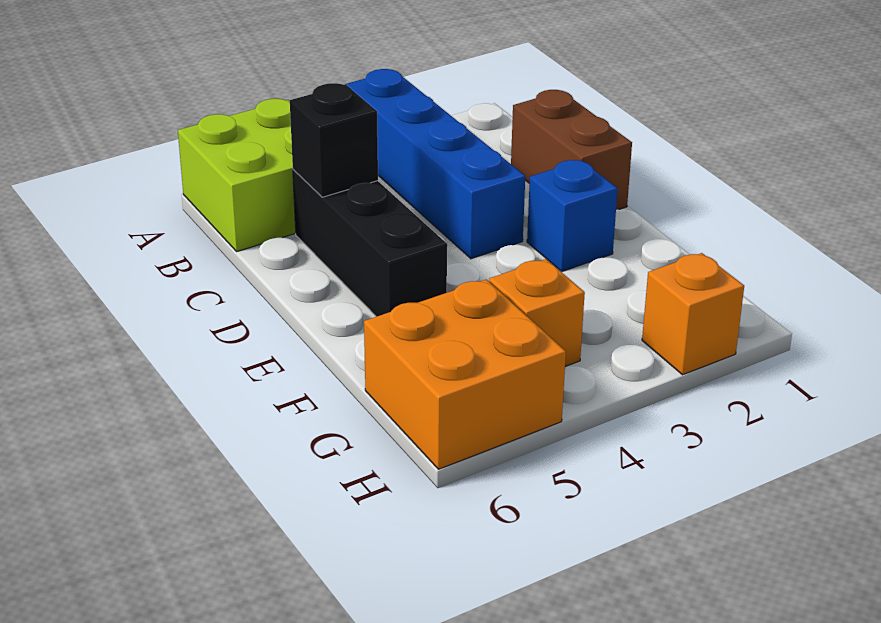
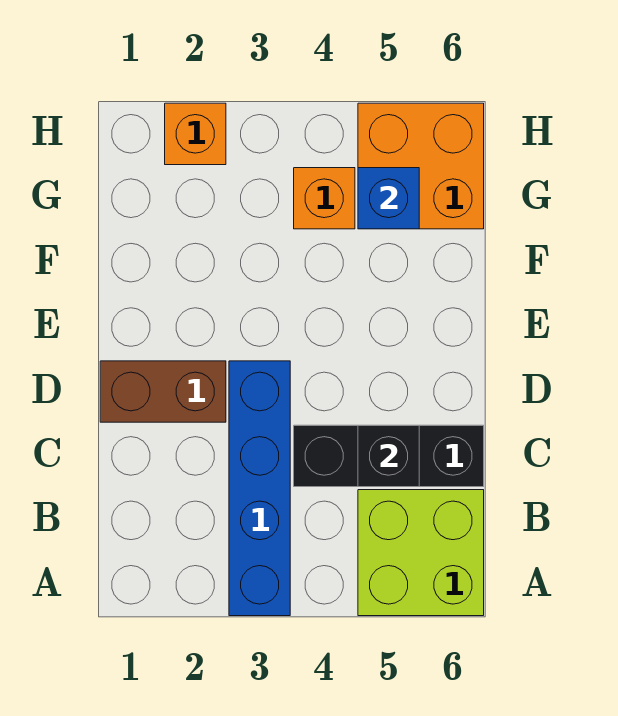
brown 1x2 brick [511,90,632,210] -> brown 1x2 brick turned to [100,361,226,422]
black 1x3 brick [293,170,447,317] -> black 1x3 brick turned to [294,425,484,487]
blue 1x1 brick [527,160,618,271] -> blue 1x1 brick moved to [358,168,419,229]

